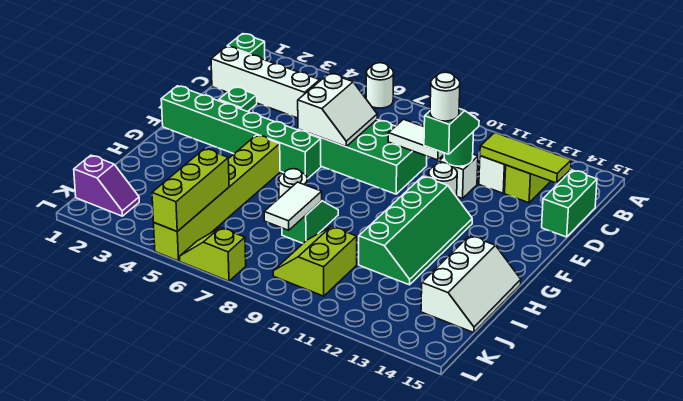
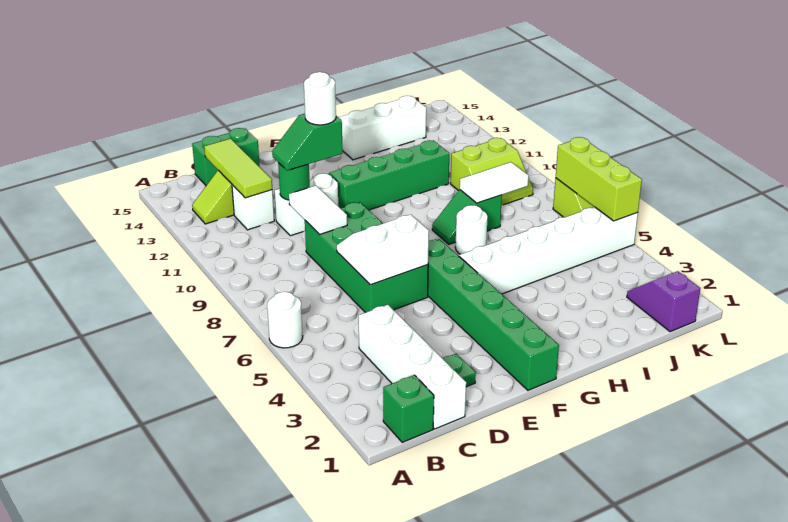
lime 1x6 brick [154,135,280,261] -> white 1x6 brick [459,207,638,294]
lime 1x3 brick [152,149,229,231] -> lime 1x3 brick turned to [556,137,642,221]

